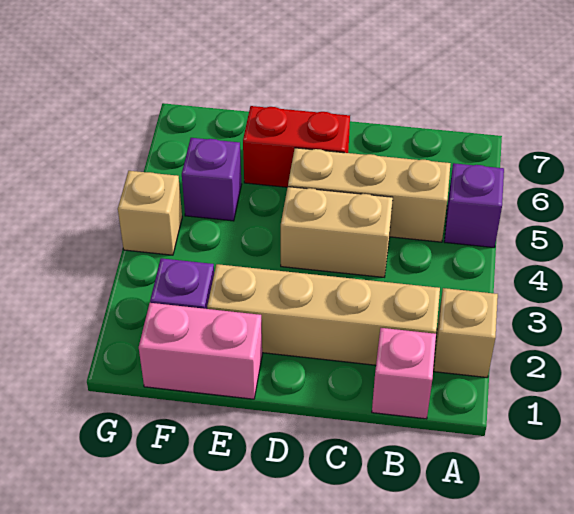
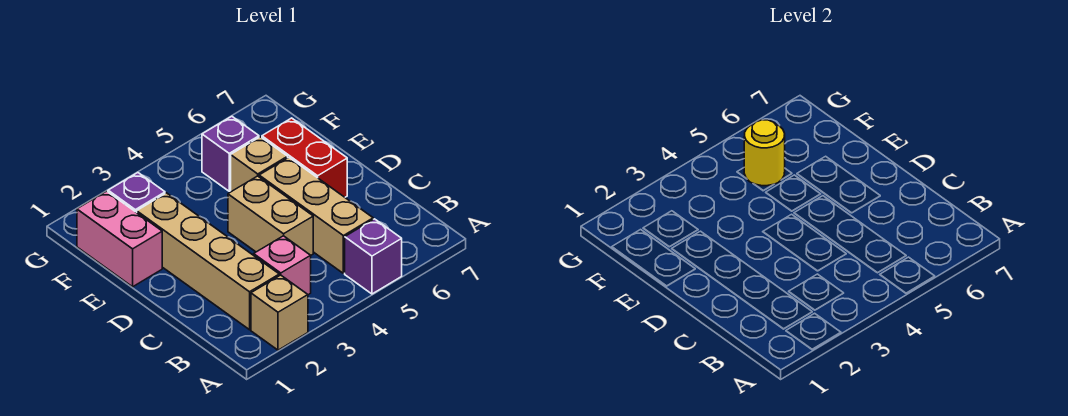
pink 1x1 brick [372,328,436,419] -> pink 1x1 brick moved to [254,236,311,295]
none -> yellow 1x1 round brick [744,120,785,186]
tan 1x1 brick [118,171,182,255] -> tan 1x1 brick moved to [231,137,288,192]

